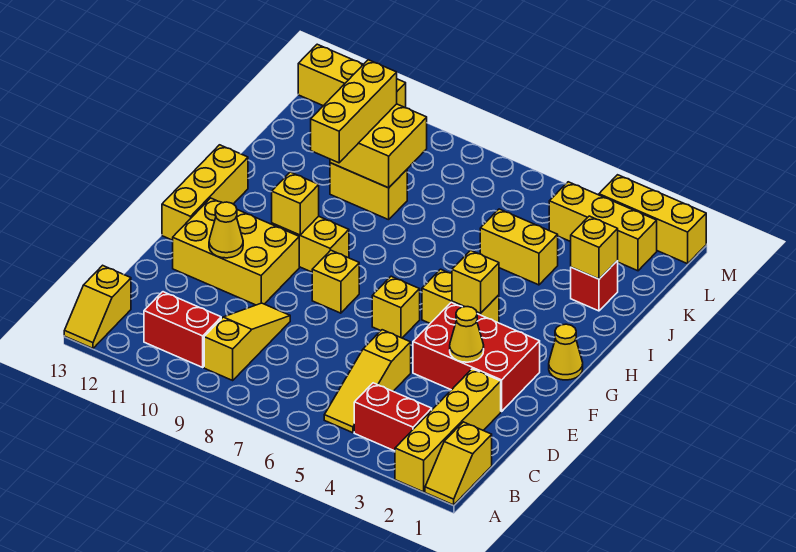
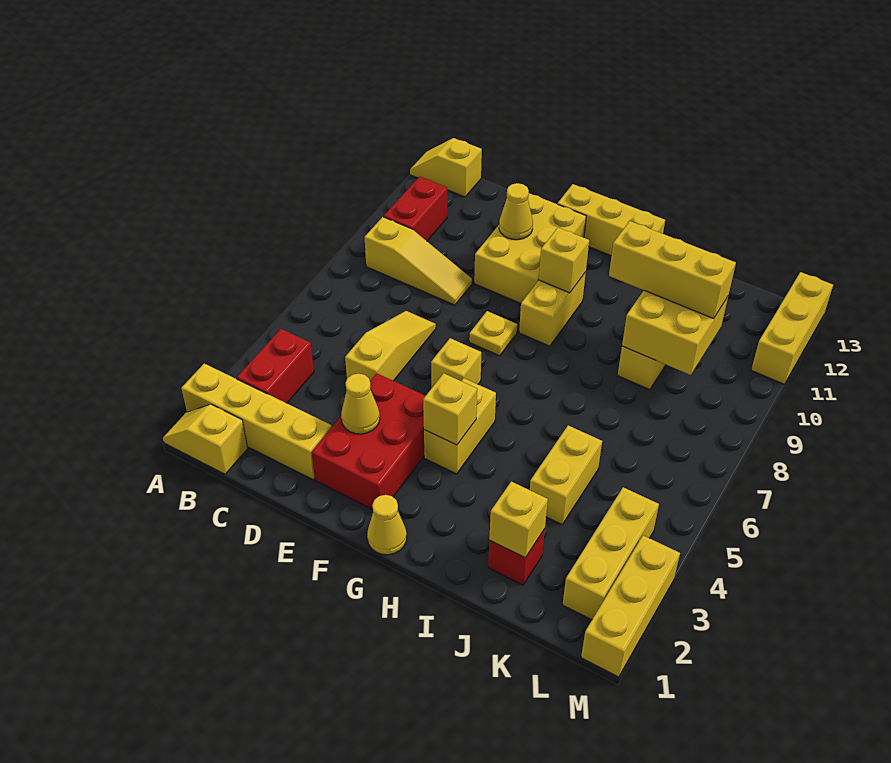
yellow 1x3 slope [324,330,411,433] -> yellow 1x3 slope turned to [345,311,436,381]
yellow 1x1 brick [312,250,359,313] -> yellow 1x1 plate [469,311,517,356]

